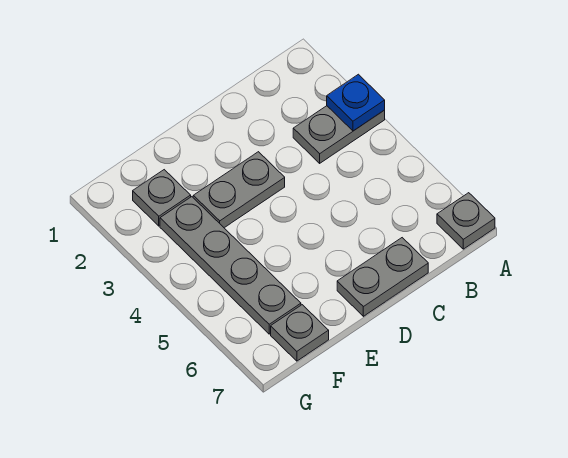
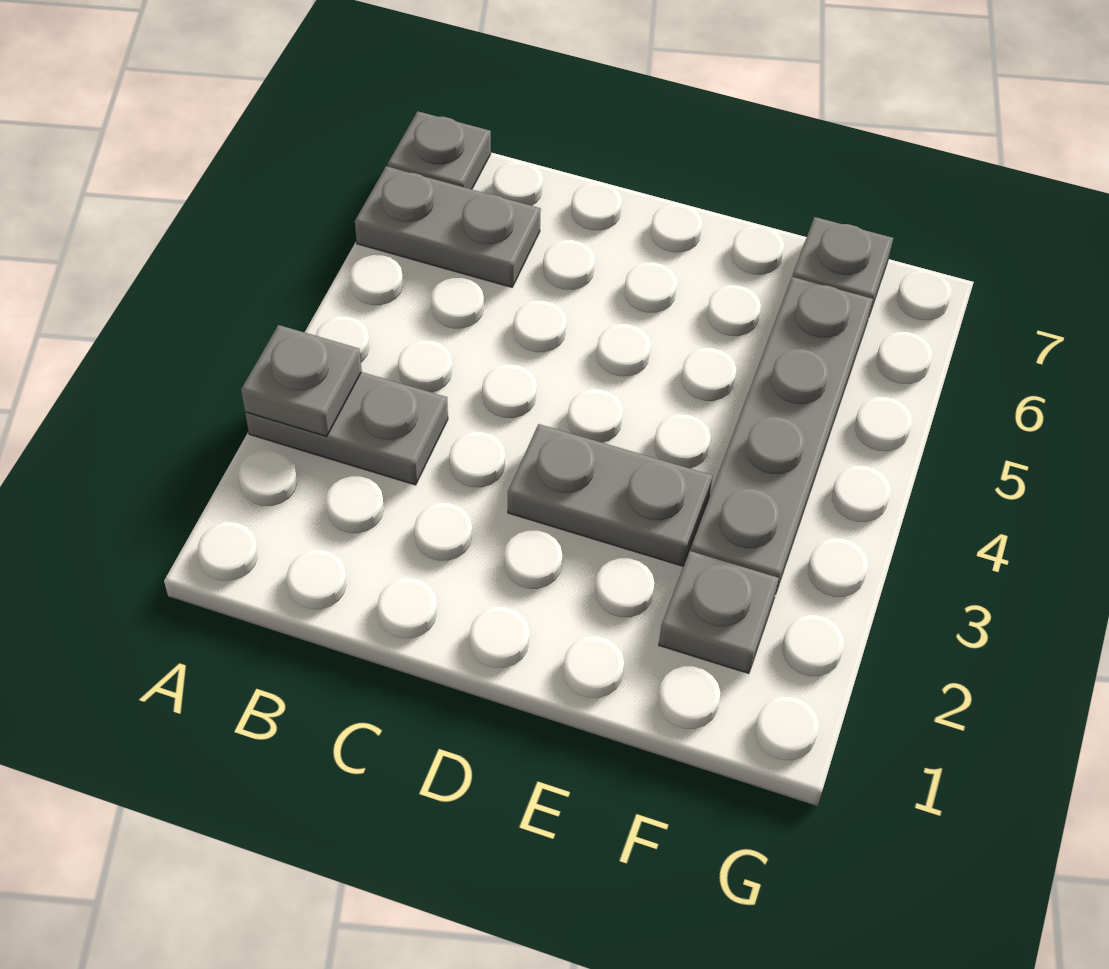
blue 1x1 plate [327,74,385,131] -> grey 1x1 plate [241,325,362,436]
grey 1x2 plate [337,238,428,316] -> grey 1x2 plate moved to [355,166,541,287]

